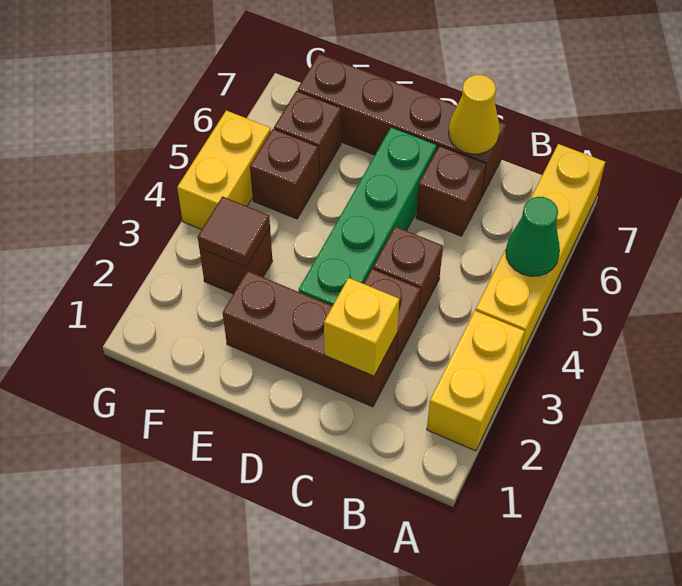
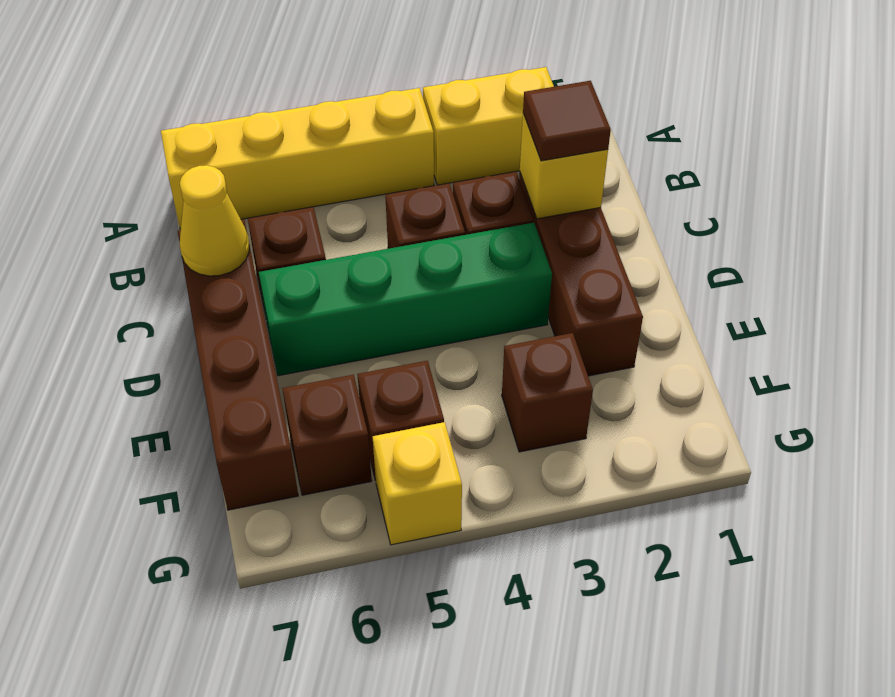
green 1x1 cone [506,197,560,276] -> none
brown 1x1 tile [198,196,270,267] -> brown 1x1 tile moved to [523,81,611,161]
yellow 1x2 brick [177,111,271,230] -> yellow 1x1 brick [373,422,462,545]

